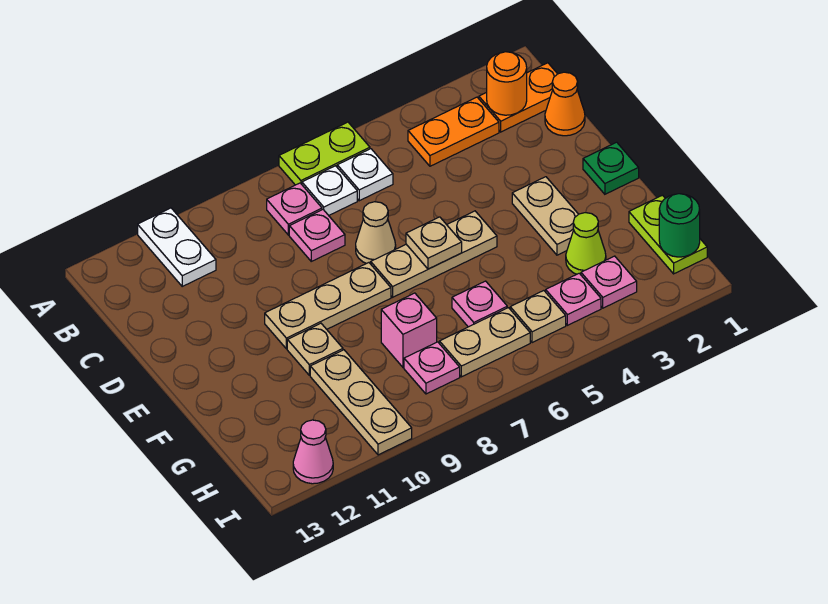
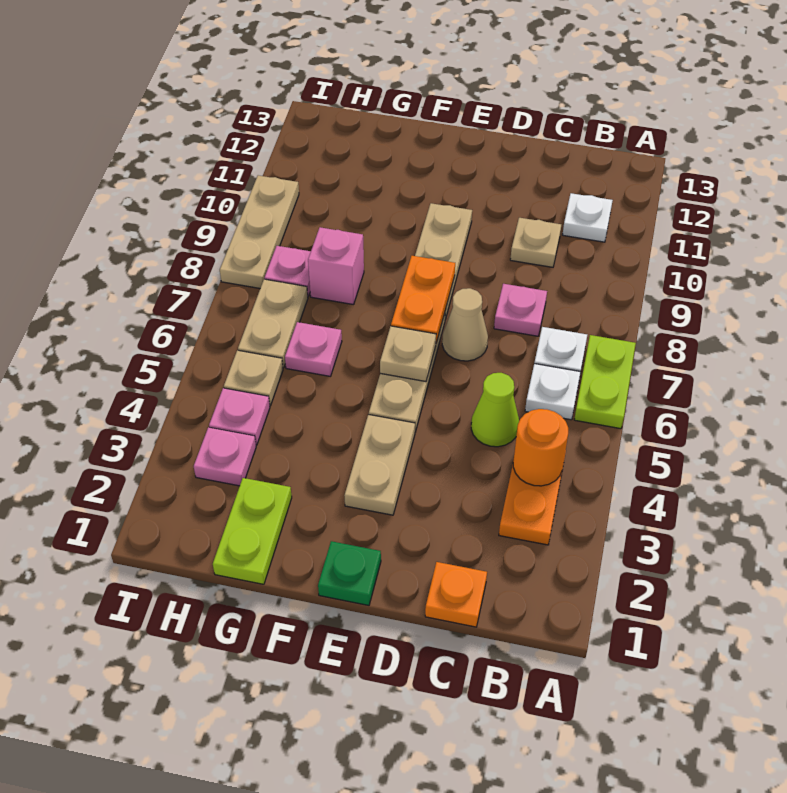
white 1x2 plate [138,208,216,286] -> white 1x1 plate [563,193,613,242]
orange 1x2 plate [479,63,557,132] -> orange 1x2 plate moved to [391,256,455,343]
orange 1x1 round brick [487,52,527,115] -> orange 1x1 round brick moved to [513,409,568,486]
pink 1x1 plate [267,183,322,235] -> none
orange 1x1 cone [545,72,585,136] -> orange 1x1 plate [425,562,487,627]
tan 1x2 plate [512,177,578,255] -> tan 1x2 plate turned to [344,414,415,515]
tan 1x1 plate [287,323,343,375] -> tan 1x1 plate moved to [510,218,561,267]
lime 1x2 plate [629,195,707,274] -> lime 1x2 plate turned to [213,478,292,584]
lime 1x1 cone [566,213,606,275] -> lime 1x1 cone moved to [471,373,519,447]
tan 1x3 plate [310,350,412,455] -> tan 1x3 plate turned to [220,175,299,288]
green 1x1 round brick [659,194,700,257] -> none
pink 1x1 cone [293,420,333,484] -> none

